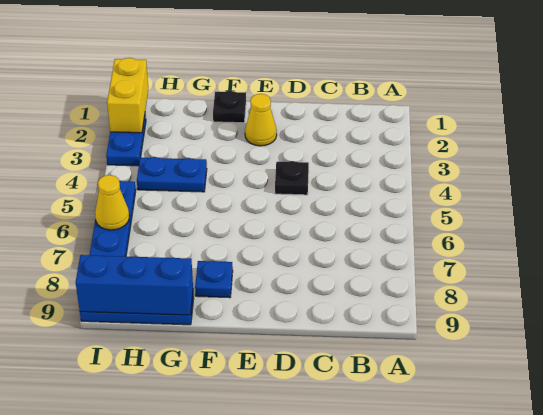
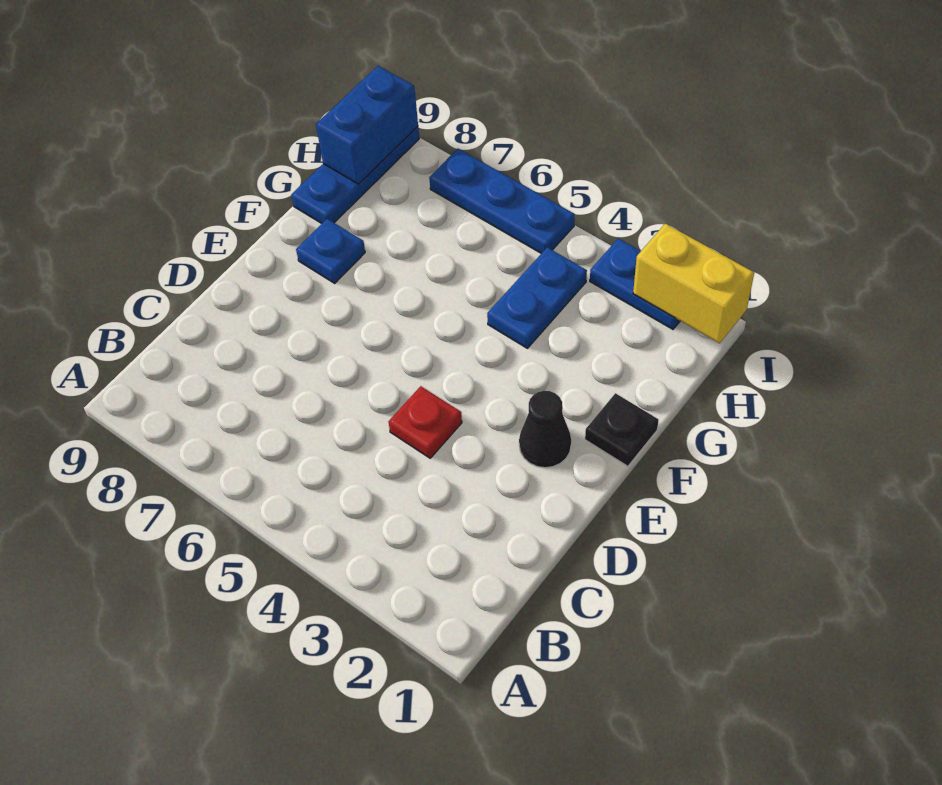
black 1x1 plate [275,161,309,195] -> red 1x1 plate [389,386,462,458]
yellow 1x1 cone [245,94,277,146] -> black 1x1 cone [519,391,571,468]
blue 1x3 brick [76,255,193,315] -> blue 1x2 brick [316,66,418,184]
yellow 1x1 cone [95,175,129,230] -> none

